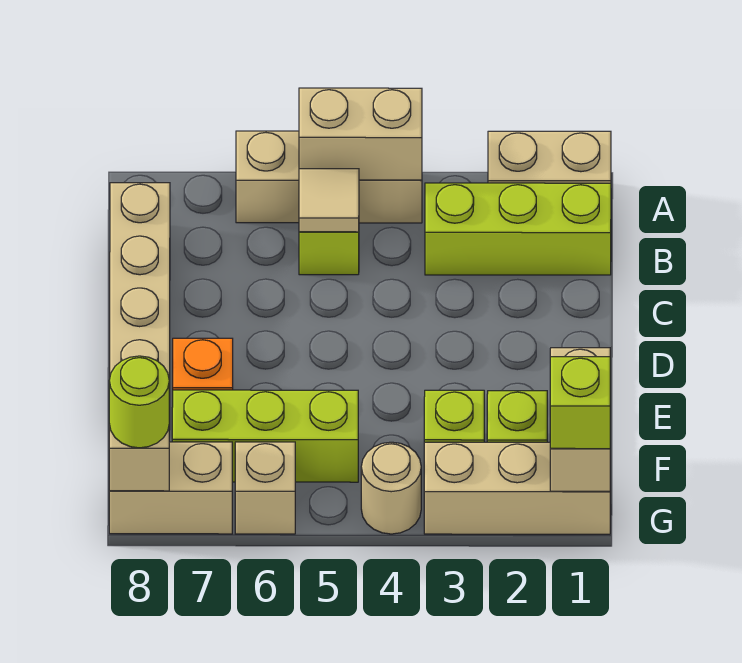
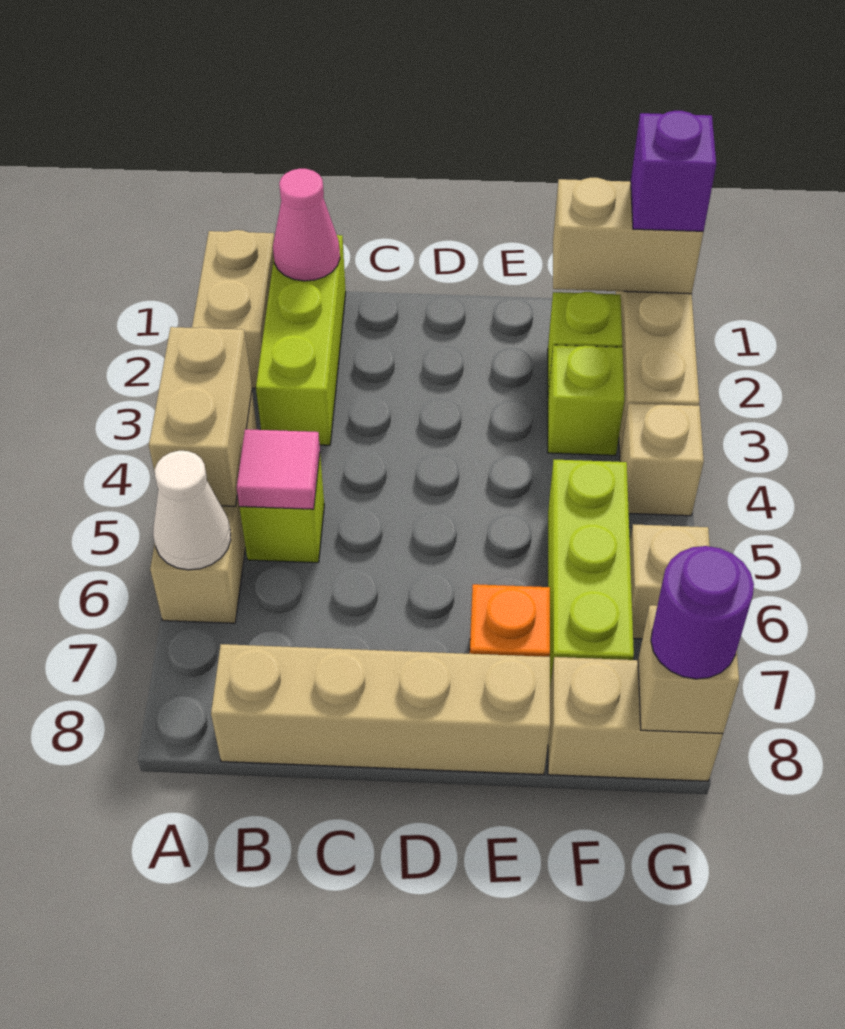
none -> white 1x1 cone [153,451,231,570]
none -> pink 1x1 cone [273,169,340,281]
tan 1x1 tile [299,169,359,232] -> pink 1x1 tile [237,429,320,509]
lime 1x1 brick [550,357,610,449] -> purple 1x1 brick [631,111,716,231]
tan 1x1 round brick [361,442,421,534] -> tan 1x1 brick [620,403,704,516]
tan 1x2 brick [109,442,232,534] -> tan 1x2 brick turned to [548,657,723,781]
lime 1x1 round brick [109,356,169,448] -> purple 1x1 round brick [651,546,754,679]

